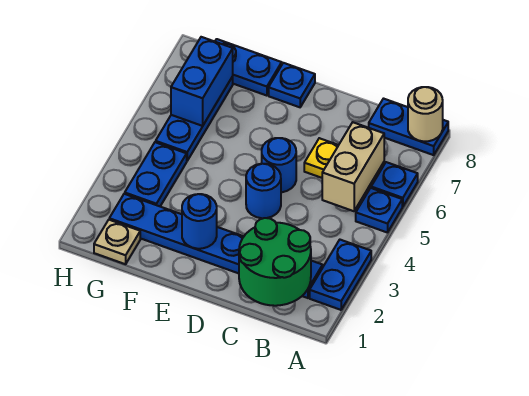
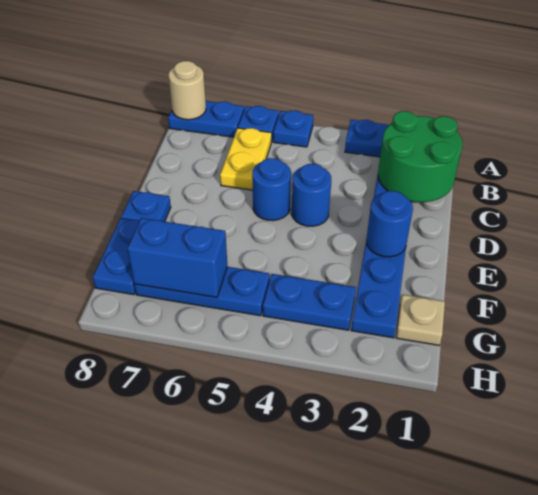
blue 1x2 plate [369,99,448,155] -> blue 1x2 plate turned to [168,101,244,137]
tan 1x2 brick [322,122,384,211] -> none

